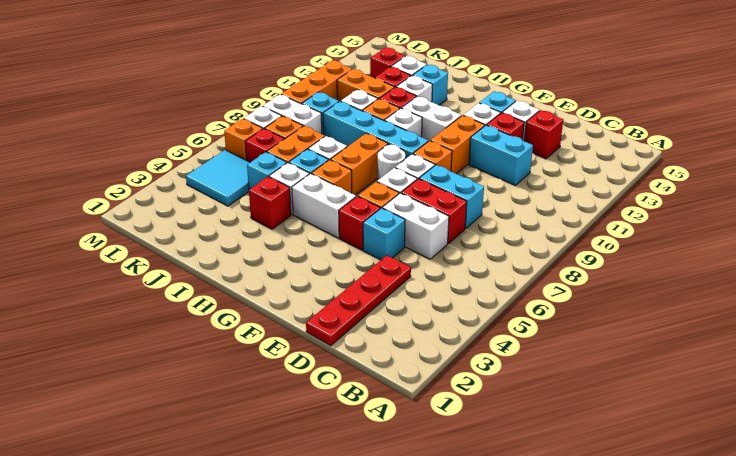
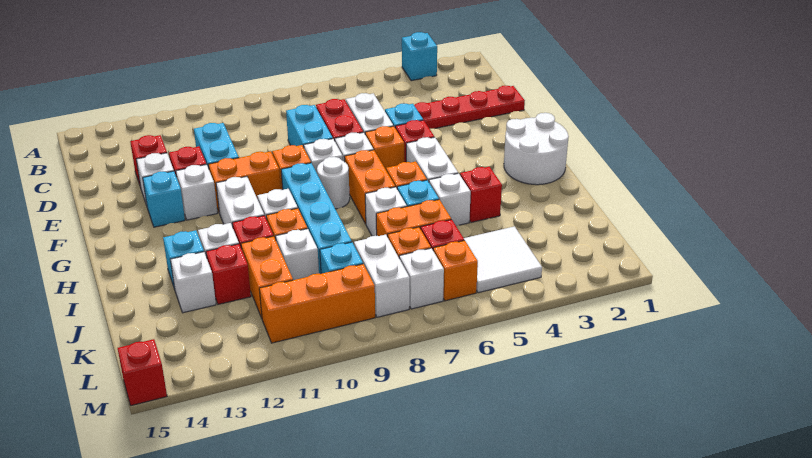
none -> white 2x2 round brick [504,113,569,185]
orange 1x2 brick [331,133,388,195] -> orange 1x2 brick turned to [345,150,395,224]
cyan 1x1 brick [247,152,287,190] -> cyan 1x1 brick moved to [402,32,437,81]
cyan 2x2 tile [186,150,250,206] -> white 2x2 tile [464,227,542,293]
red 1x1 brick [370,48,405,78] -> red 1x1 brick moved to [117,339,167,406]

